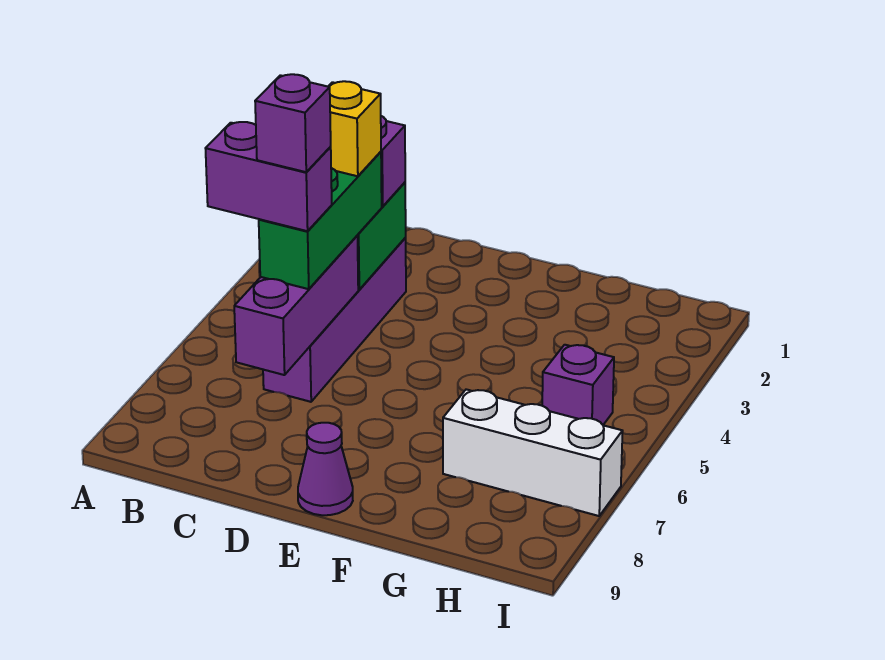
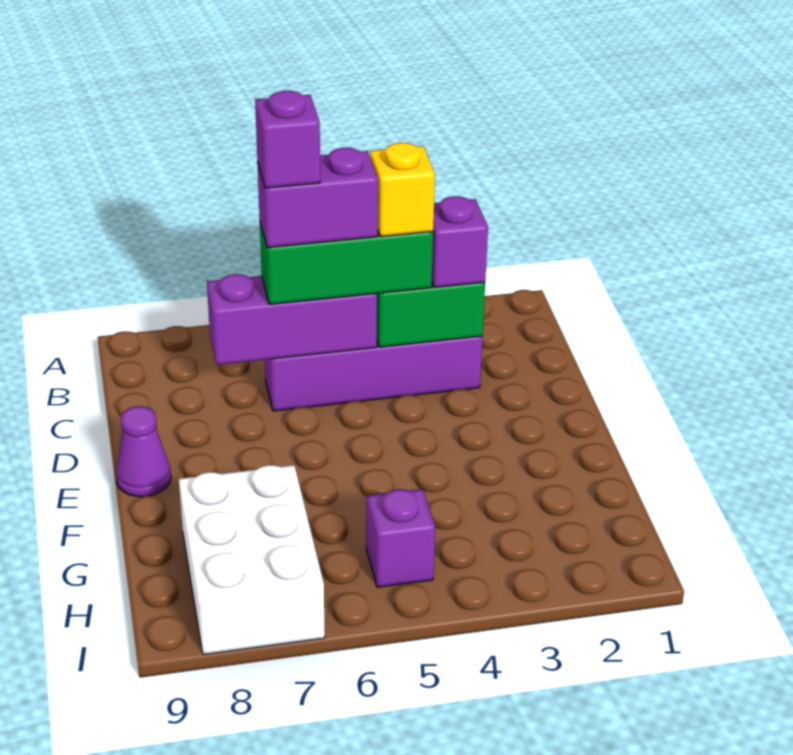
purple 1x2 brick [205,122,332,231] -> purple 1x2 brick turned to [257,148,378,248]
white 1x3 brick [443,389,623,516] -> white 2x3 brick [179,465,325,655]

